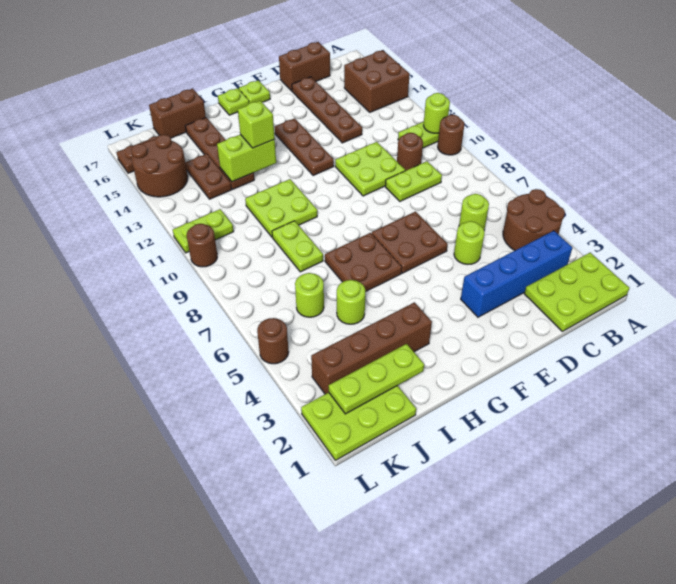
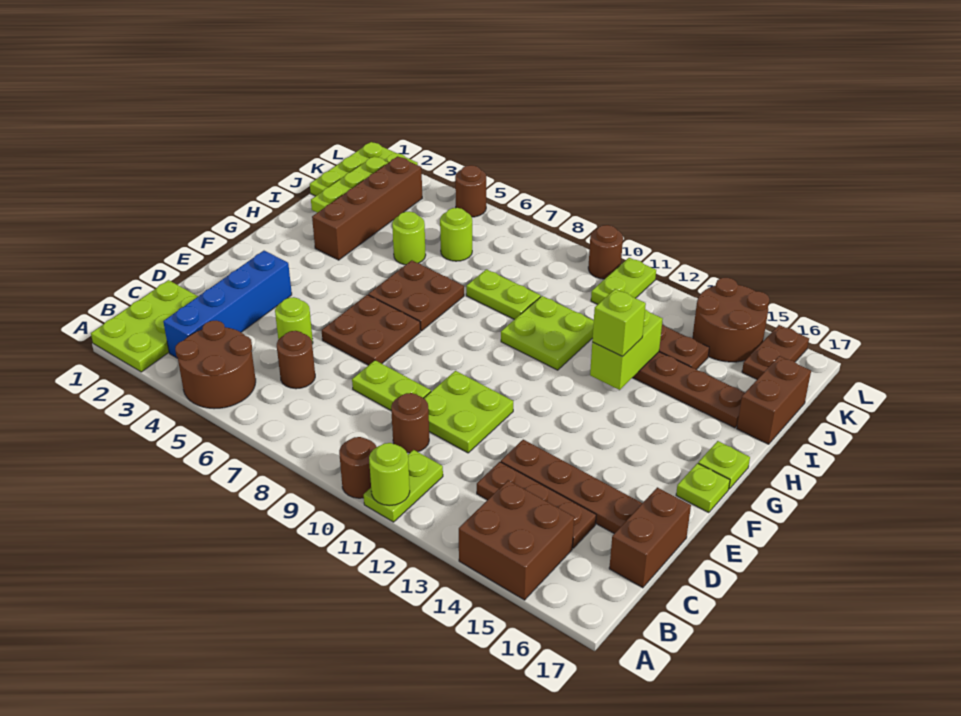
lime 1x1 round brick [459,194,489,230] -> brown 1x1 round brick [277,331,315,389]
lime 1x2 plate [385,161,442,201] -> lime 1x2 plate turned to [352,360,431,410]
brown 1x3 plate [275,118,334,176] -> brown 1x3 plate moved to [477,462,596,548]

